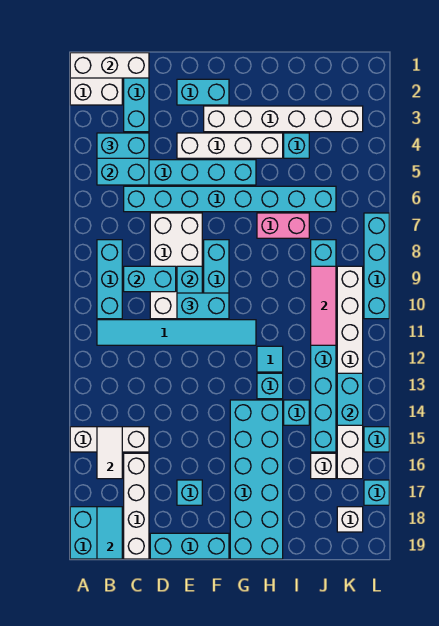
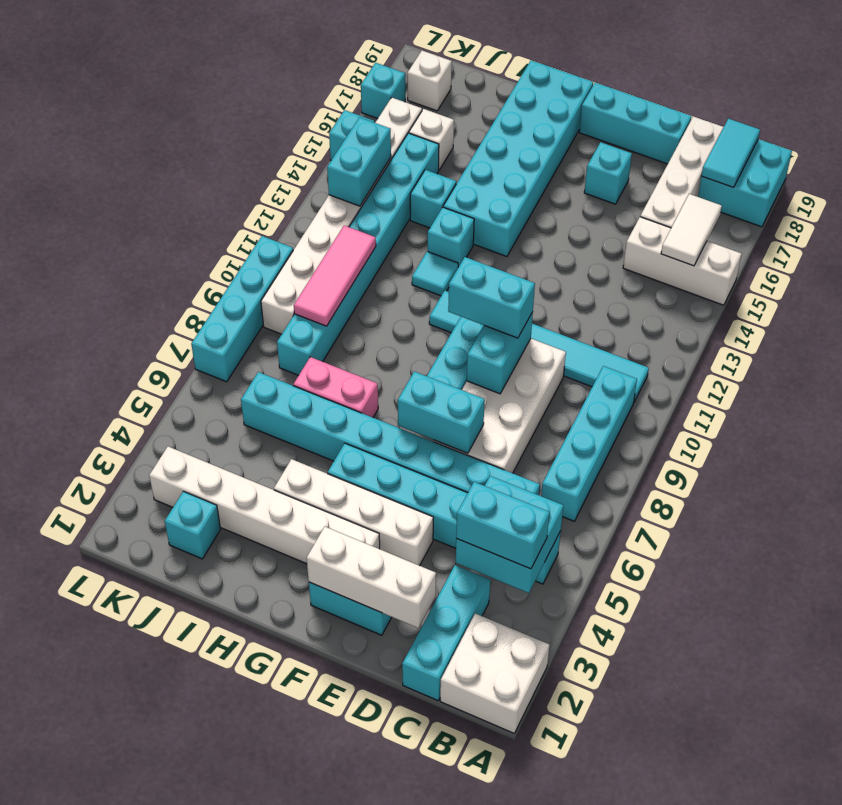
white 1x3 brick [70,53,149,78] -> white 1x3 brick moved to [307,527,436,628]
cyan 1x3 brick [97,240,122,319] -> cyan 1x4 brick [541,366,637,521]
cyan 1x2 brick [124,266,176,292] -> cyan 1x2 brick moved to [398,371,485,453]
cyan 1x1 brick [284,133,309,158] -> cyan 1x1 brick moved to [165,491,221,559]

